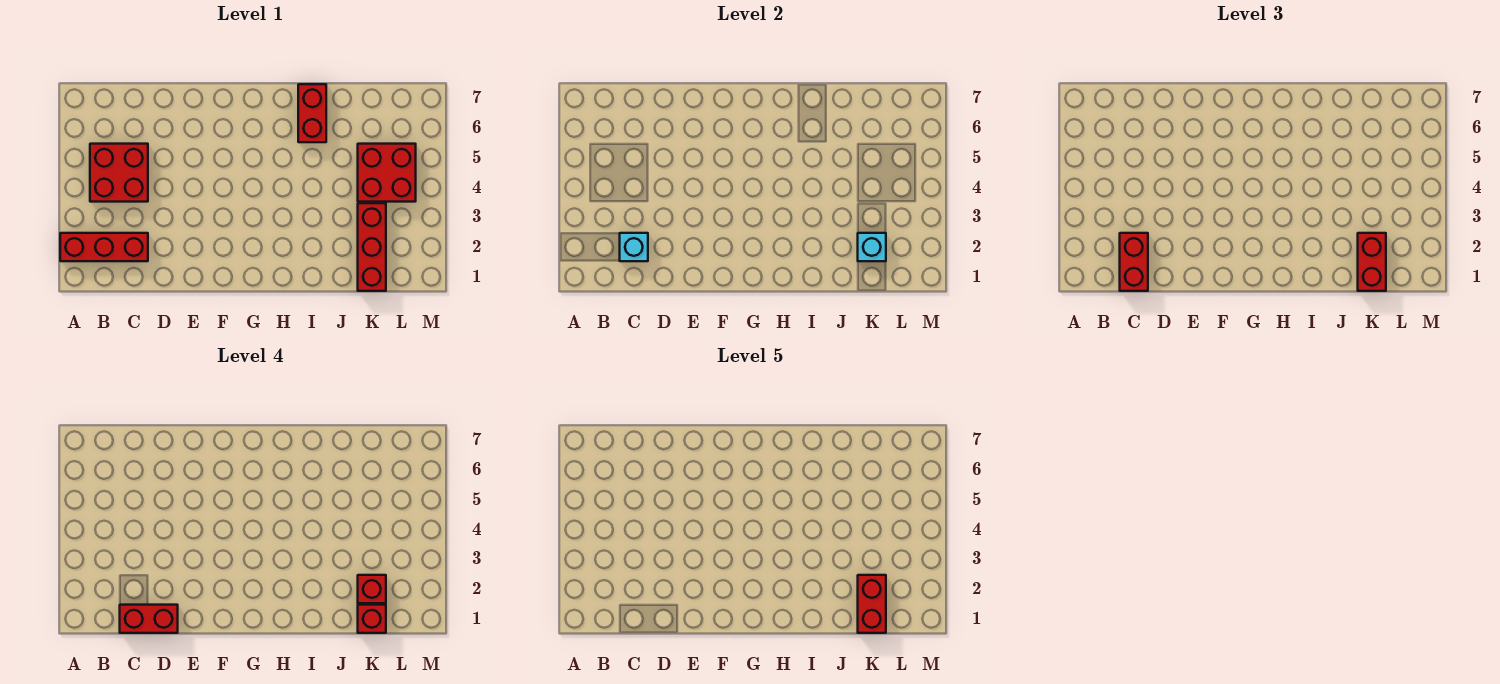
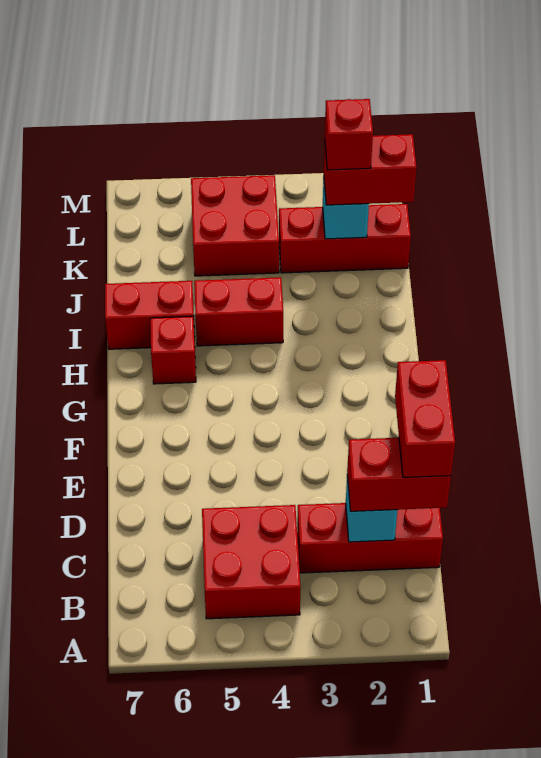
red 1x3 brick [60,233,148,261] -> red 1x3 brick turned to [297,503,443,573]
red 1x1 brick [358,605,386,633] -> red 1x1 brick moved to [150,316,196,384]
red 1x2 brick [858,575,886,633] -> red 1x2 brick moved to [194,277,283,346]

